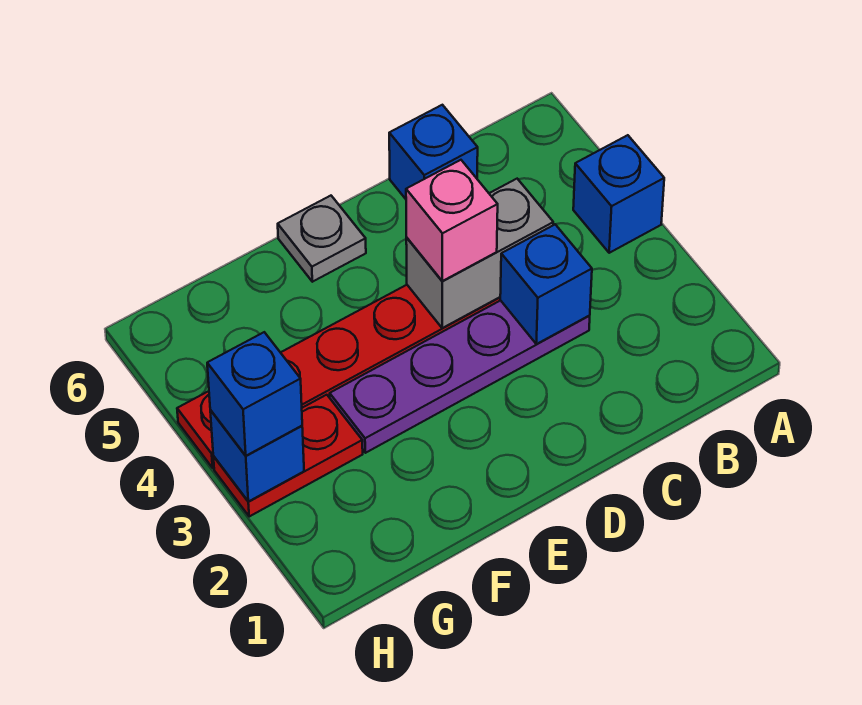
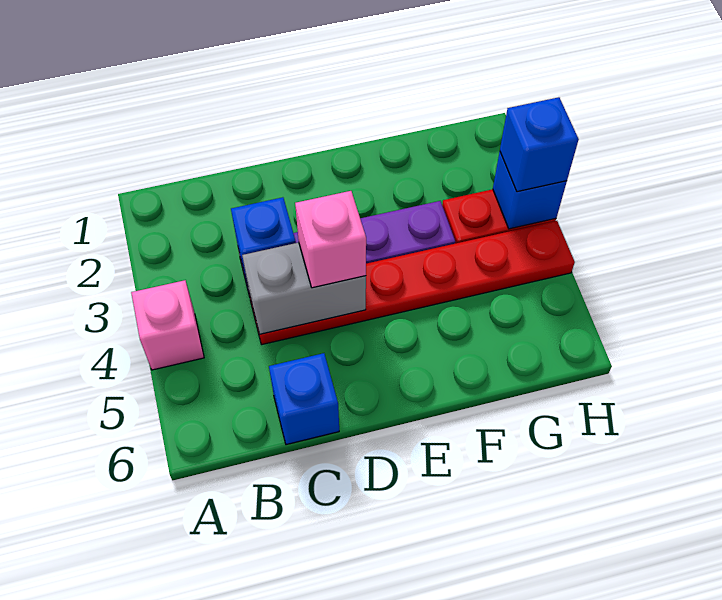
blue 1x1 brick [573,135,664,253] -> pink 1x1 brick [131,280,204,370]
grey 1x1 plate [278,196,366,282] -> none

